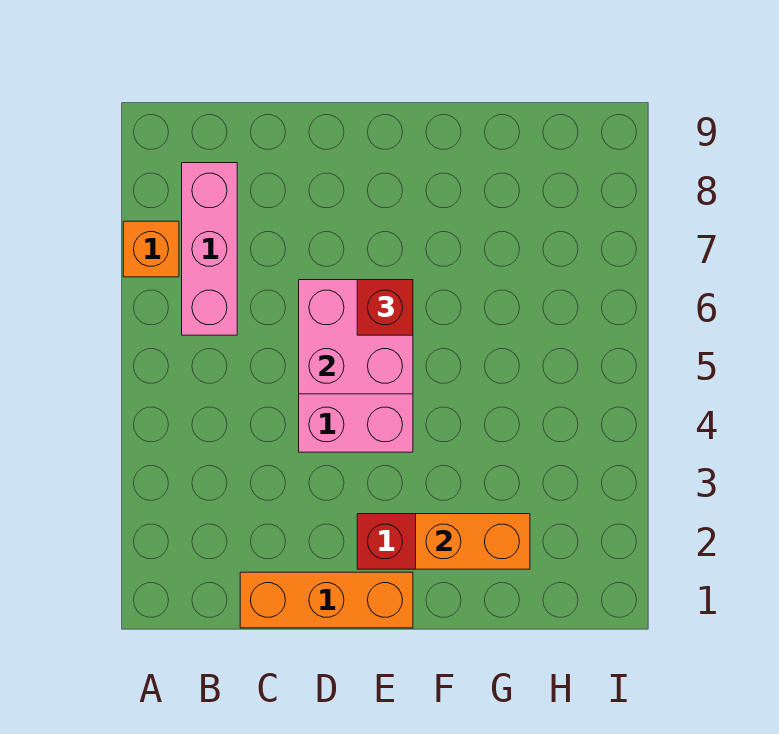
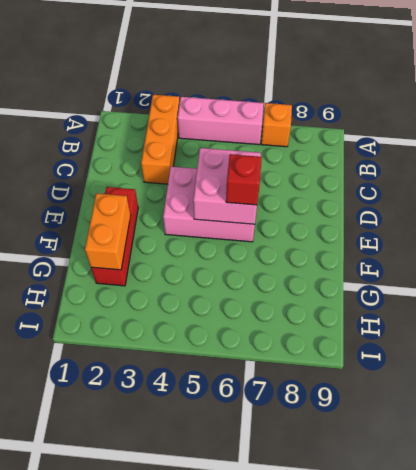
pink 1x3 brick [182,163,237,335] -> pink 1x3 brick moved to [178,97,264,145]
orange 1x3 brick [240,572,413,628] -> orange 1x3 brick moved to [141,95,180,184]

